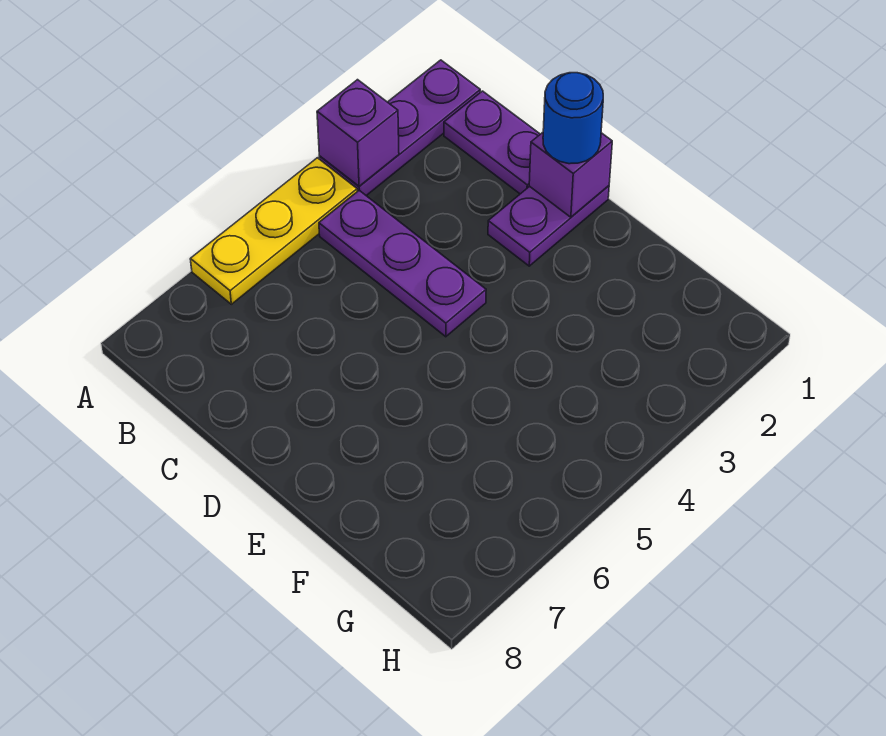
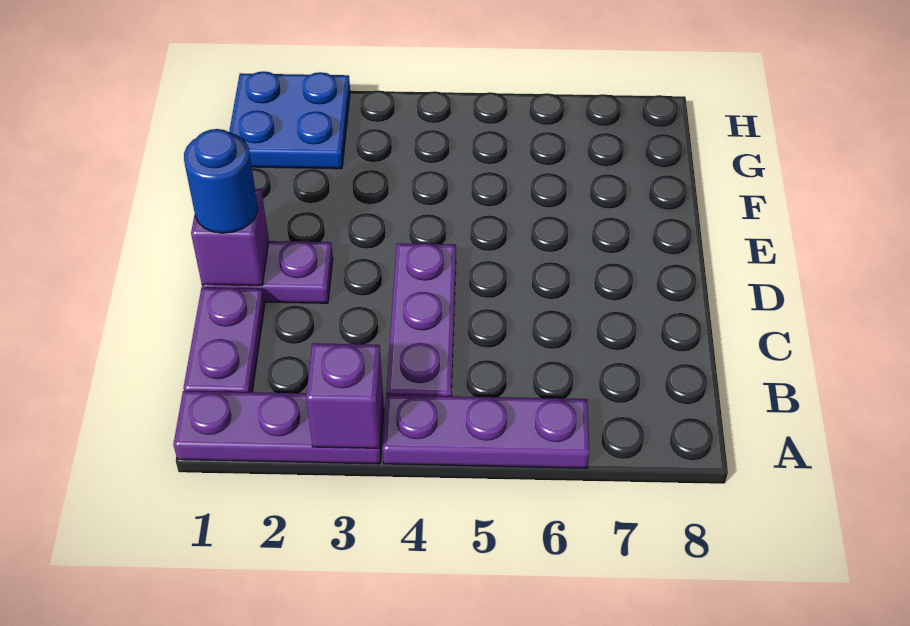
yellow 1x3 plate [190,158,357,304] -> purple 1x3 plate [383,395,589,468]
none -> blue 2x2 plate [229,71,350,169]

